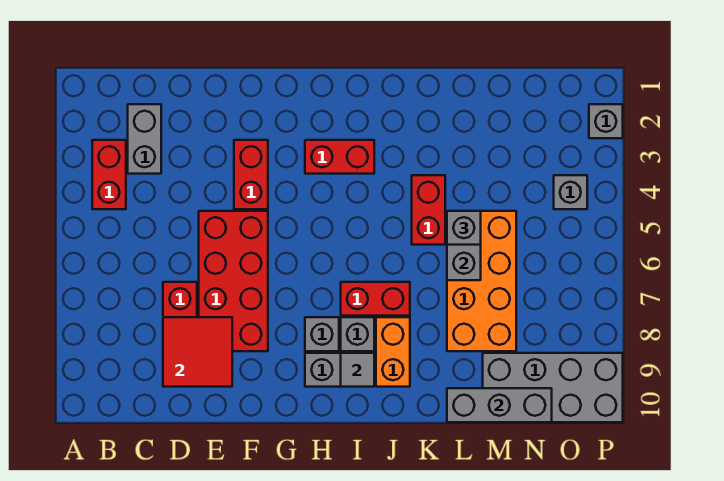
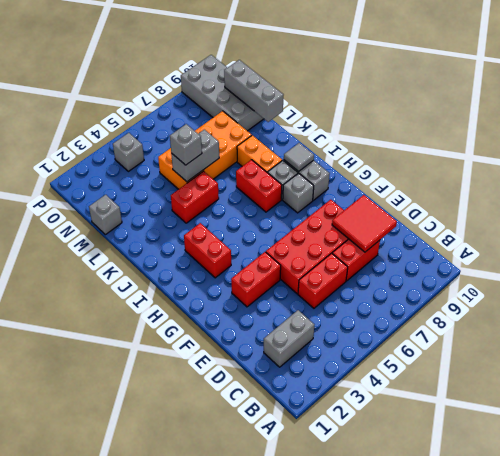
red 1x2 brick [92,140,126,209] -> red 1x2 brick moved to [298,253,348,308]
orange 1x2 brick [376,317,410,387] -> orange 1x2 brick turned to [237,135,282,173]
grey 1x1 brick [589,104,623,138] -> grey 1x1 brick moved to [89,195,122,235]

